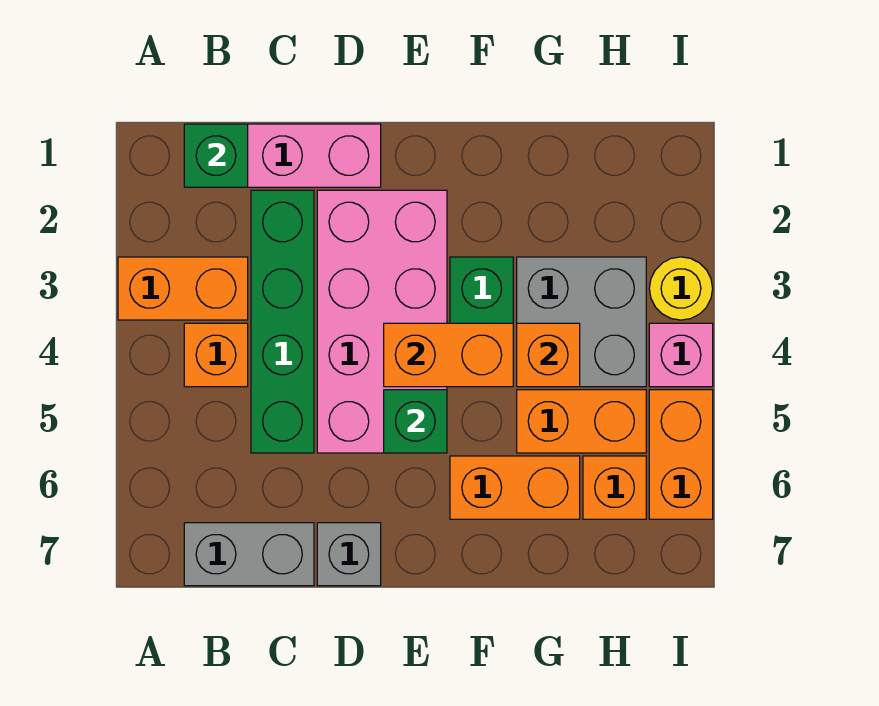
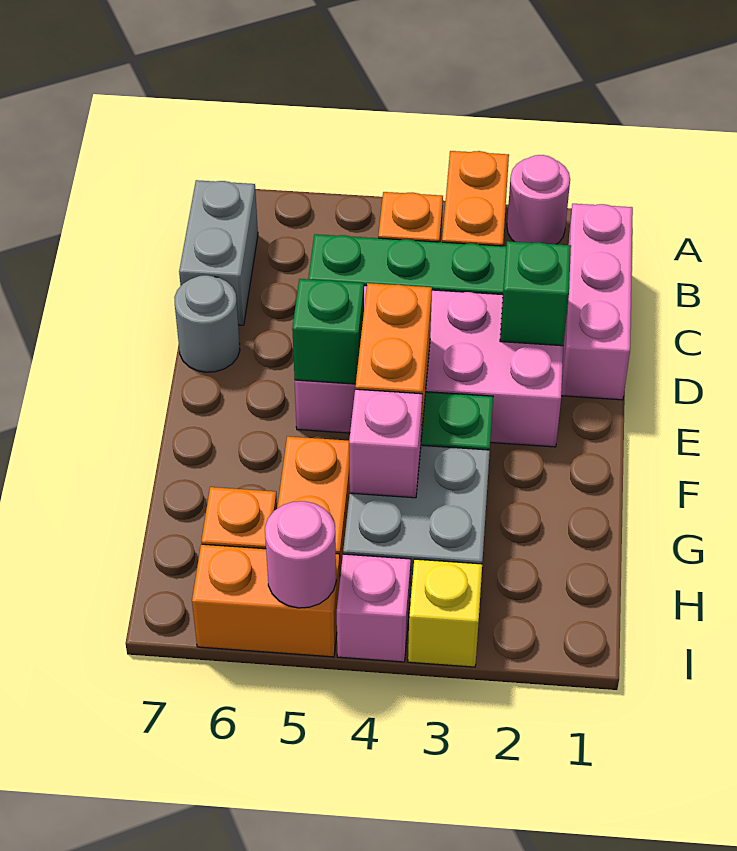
none -> pink 1x1 round brick [507,155,570,244]
green 1x1 brick [184,124,248,187] -> green 1x1 brick moved to [500,241,571,346]
grey 1x1 brick [317,523,381,586] -> grey 1x1 round brick [174,275,240,372]
orange 1x2 brick [450,456,580,519] -> none
orange 1x1 brick [517,323,580,387] -> pink 1x1 brick [349,389,422,498]
yellow 1x1 round brick [649,257,713,320] -> yellow 1x1 brick [408,559,482,667]
none -> pink 1x1 round brick [265,501,336,608]

